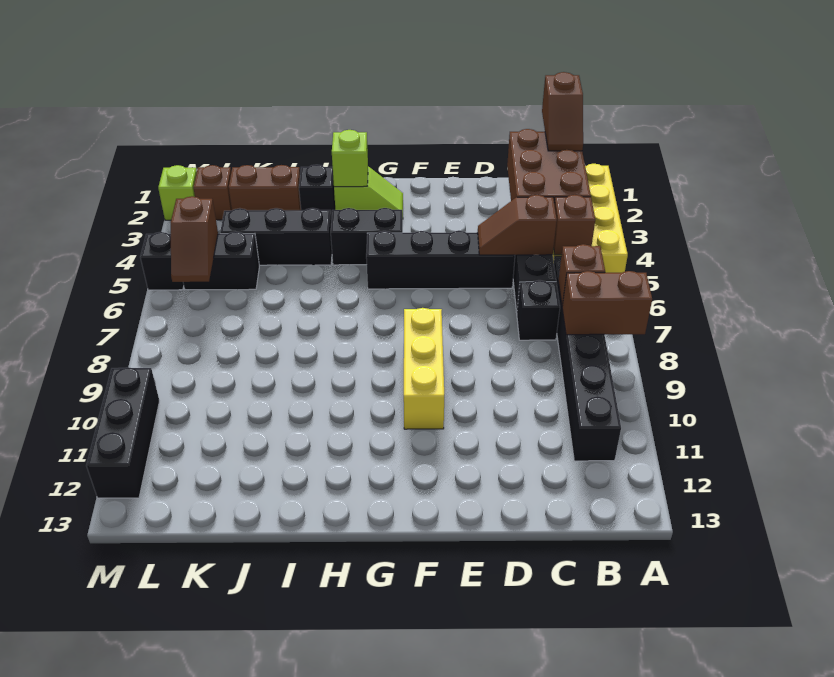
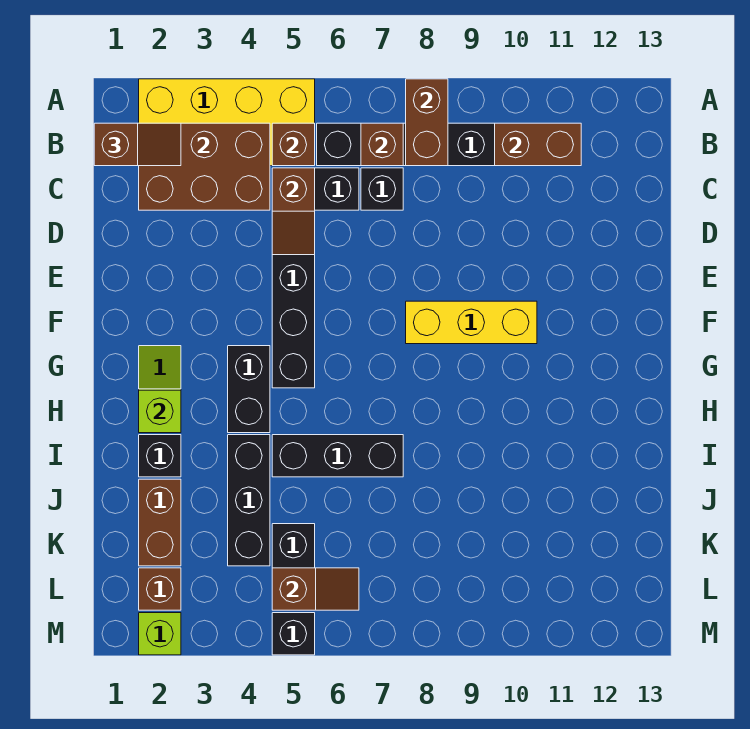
none -> brown 1x2 brick [495,123,581,166]
black 1x3 brick [86,367,159,498] -> black 1x3 brick moved to [272,435,403,477]

